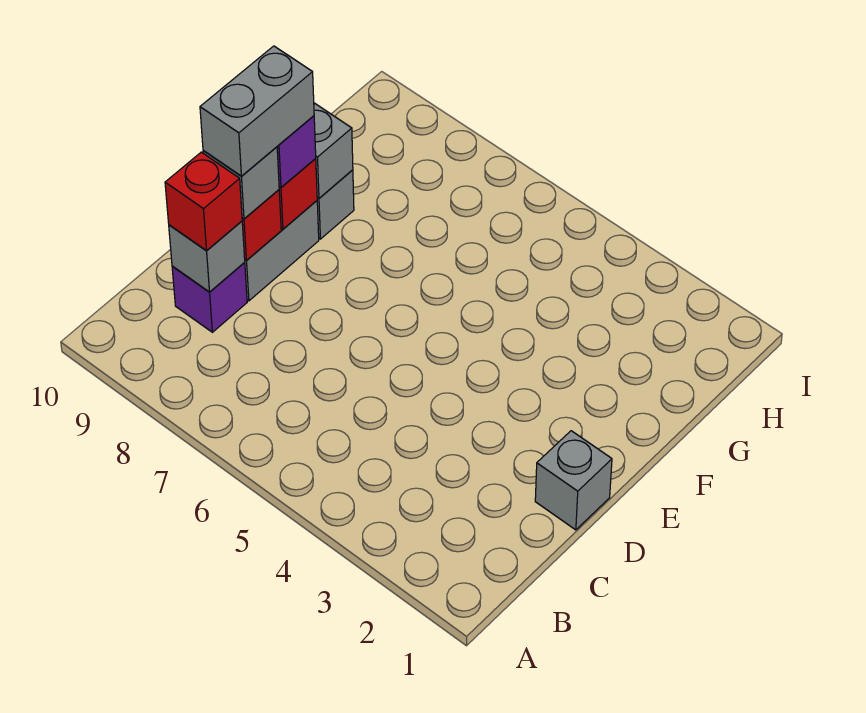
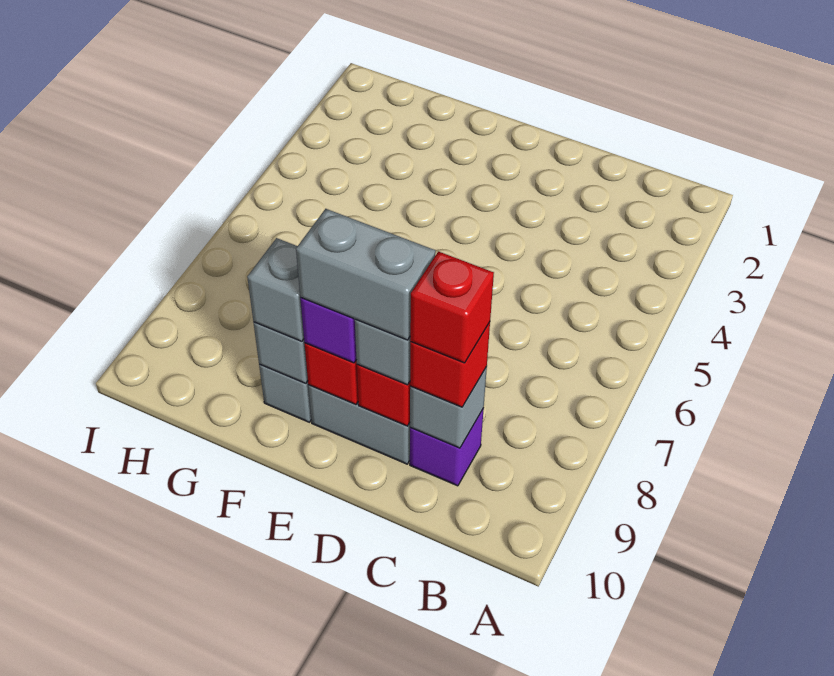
none -> red 1x1 brick [410,251,494,363]
grey 1x1 brick [535,431,612,530] -> grey 1x1 brick moved to [247,238,304,341]

